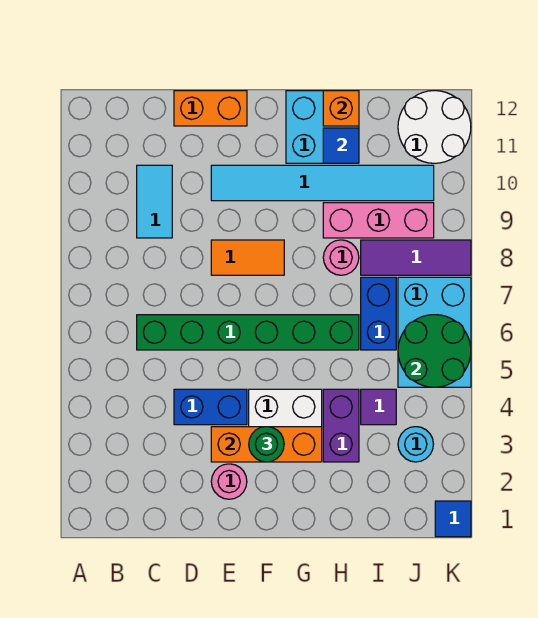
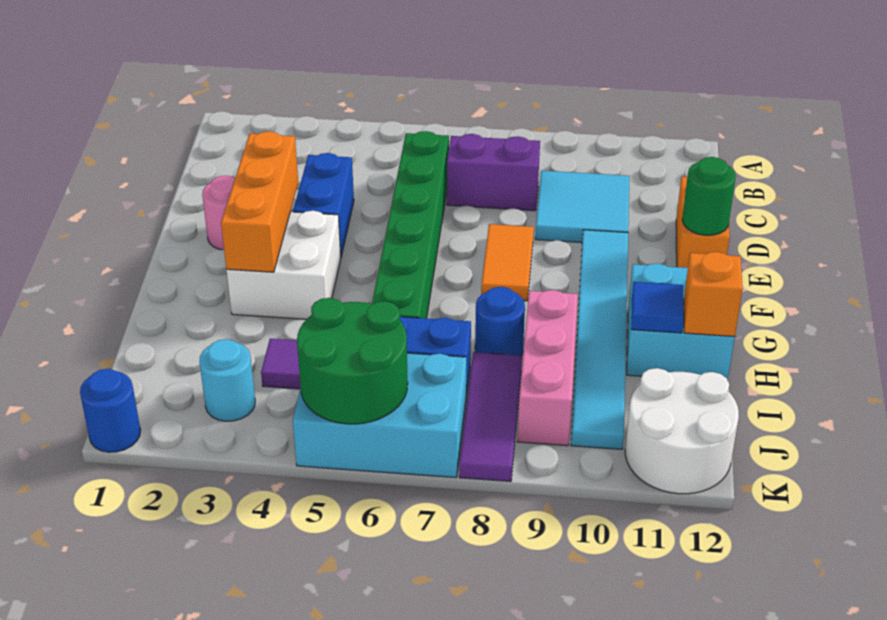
cyan 1x2 tile [137,165,172,238] -> cyan 2x2 tile [535,171,630,243]
green 1x1 round brick [249,427,284,462] -> green 1x1 round brick moved to [682,157,736,235]
purple 1x2 brick [323,389,359,462] -> purple 1x2 brick moved to [447,134,540,211]
pink 1x1 round brick [323,240,359,275] -> blue 1x1 round brick [475,287,525,355]
blue 1x1 tile [435,501,471,537] -> blue 1x1 round brick [80,369,140,452]

